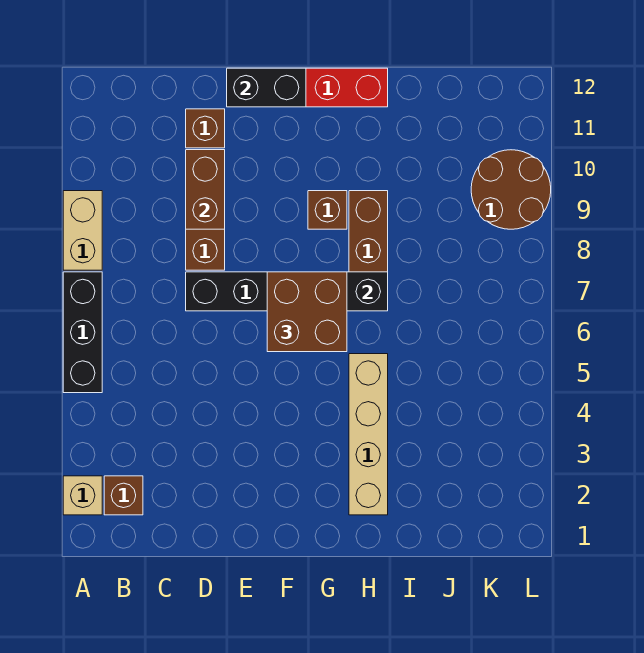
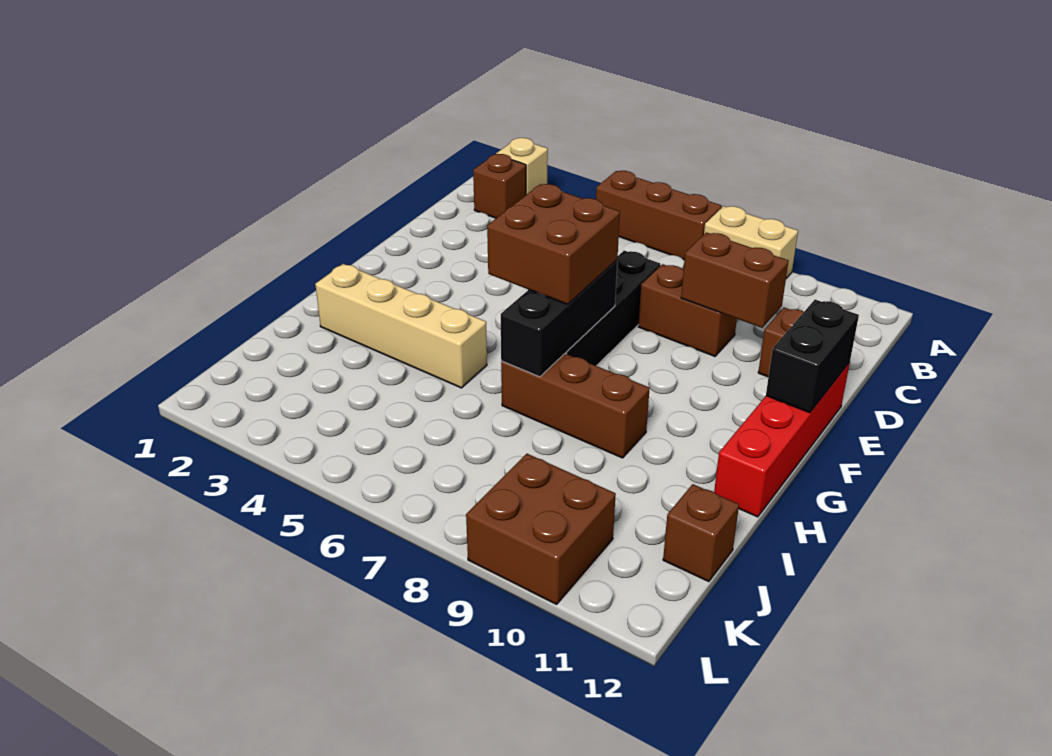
black 1x3 brick [63,272,102,393] -> brown 1x3 brick [596,171,722,260]
brown 1x1 brick [308,191,347,229] -> brown 1x1 brick moved to [663,484,739,582]
brown 2x2 round brick [471,150,551,229] -> brown 2x2 brick [466,454,616,604]

